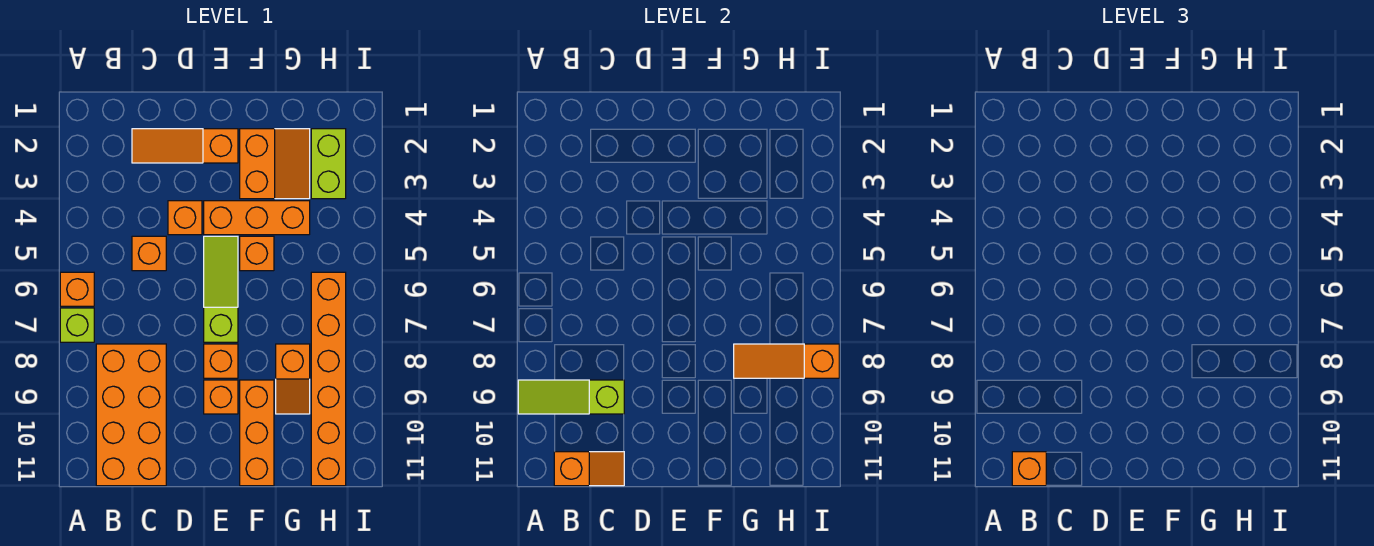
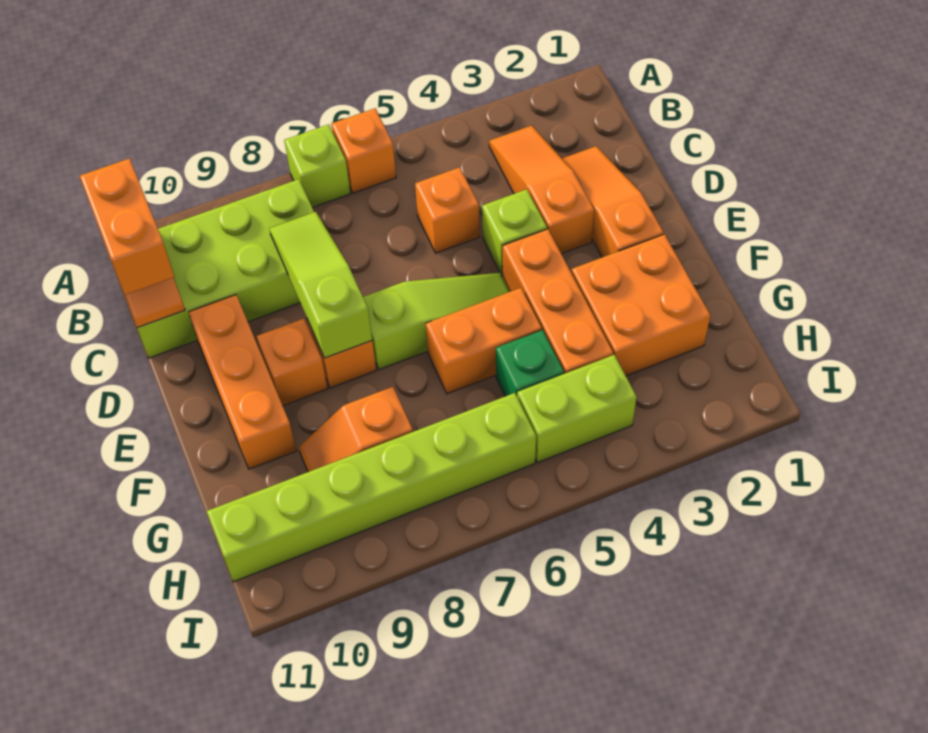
lime 1x3 slope [518,380,624,414] -> lime 1x3 slope moved to [269,212,372,358]
orange 2x4 brick [96,344,166,486] -> lime 2x4 brick [137,179,314,358]
orange 1x1 brick [1012,452,1046,486] -> orange 1x2 brick [80,158,174,295]
orange 1x1 brick [168,201,202,235] -> lime 1x1 brick [482,189,547,275]
orange 2x2 slope [240,129,310,199] -> orange 2x2 brick [572,234,710,376]
orange 1x1 brick [240,236,274,271] -> orange 1x2 brick [426,288,542,394]
orange 1x3 brick [240,380,274,486] -> orange 1x3 brick turned to [189,295,296,469]
none -> green 1x1 brick [496,330,564,396]
orange 1x3 slope [734,344,839,378] -> orange 1x3 slope moved to [489,126,594,254]
lime 1x2 brick [311,129,346,199] -> lime 1x2 brick moved to [517,355,637,463]
orange 1x6 brick [311,272,346,486] -> lime 1x6 brick [206,393,536,582]

